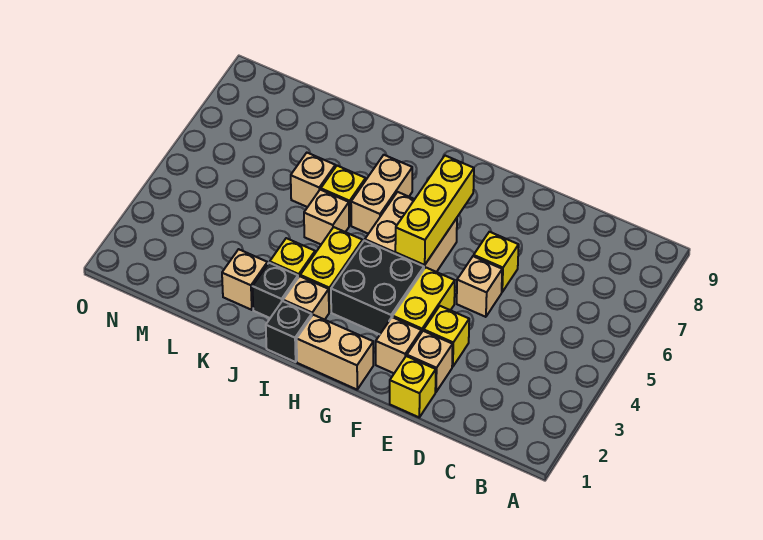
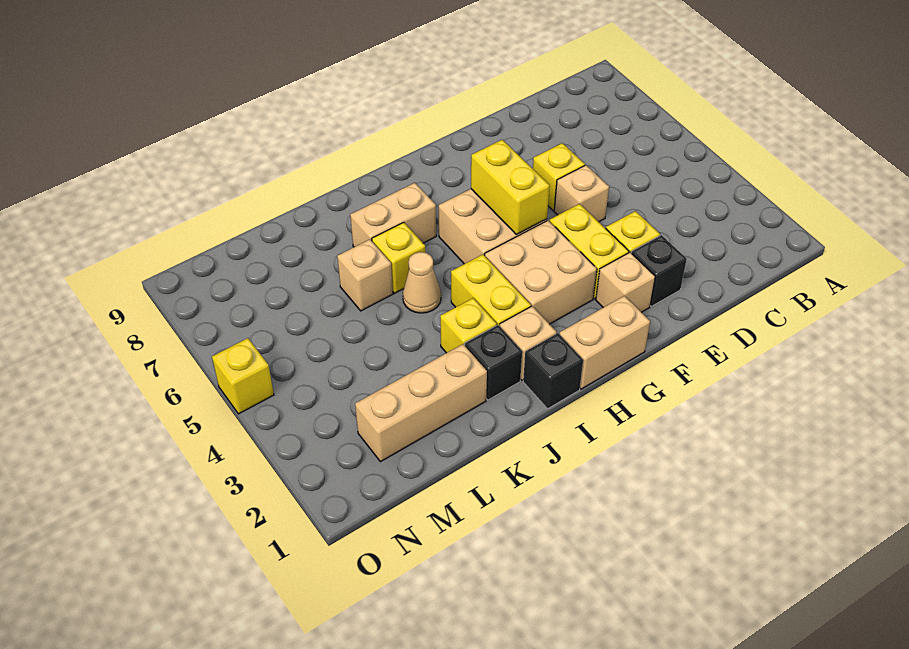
yellow 1x1 brick [390,356,436,417] -> yellow 1x1 brick moved to [212,338,274,414]
tan 1x1 brick [407,331,453,392] -> black 1x1 brick [631,235,687,306]
black 2x2 brick [331,241,424,334] -> tan 2x2 brick [485,221,597,324]
yellow 1x3 brick [395,156,474,265] -> yellow 1x2 brick [471,140,550,235]
tan 1x2 brick [351,155,412,234] -> tan 1x2 brick turned to [350,183,436,247]
tan 1x1 brick [304,190,349,244] -> tan 1x1 cone [403,252,441,313]
tan 1x1 brick [222,249,268,310] -> tan 1x3 brick [355,344,487,462]

